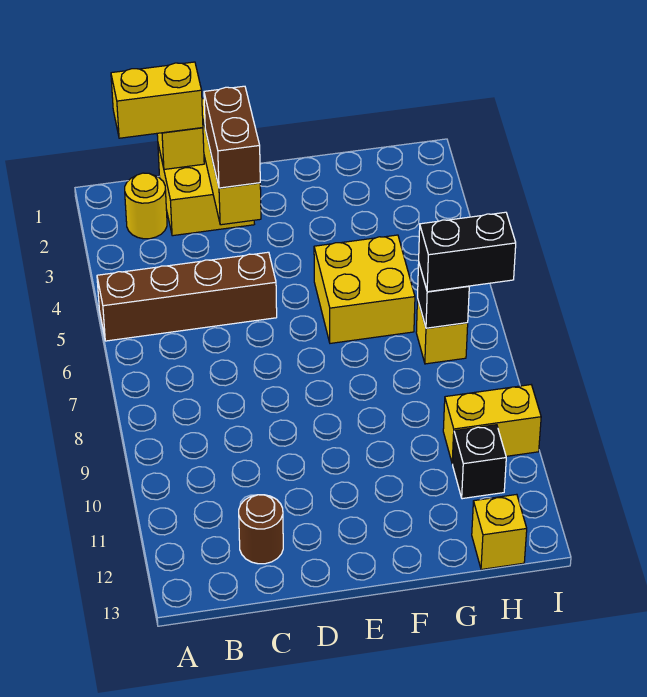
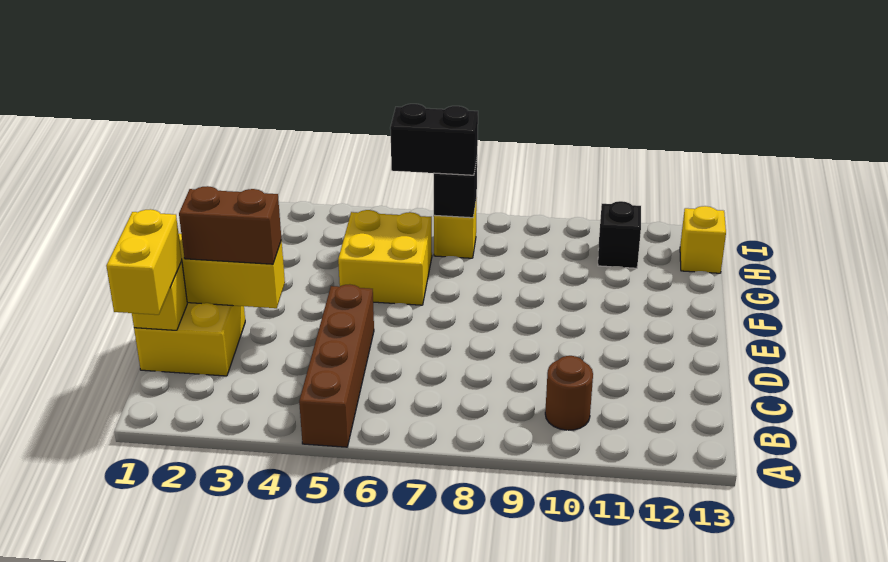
yellow 1x1 round brick [125,173,167,239] -> none
brown 1x1 round brick [239,495,283,564] -> brown 1x1 round brick moved to [545,356,593,430]
black 1x2 brick [419,212,516,292] -> black 1x2 brick turned to [390,104,478,175]
yellow 1x2 brick [443,385,541,464] -> none

